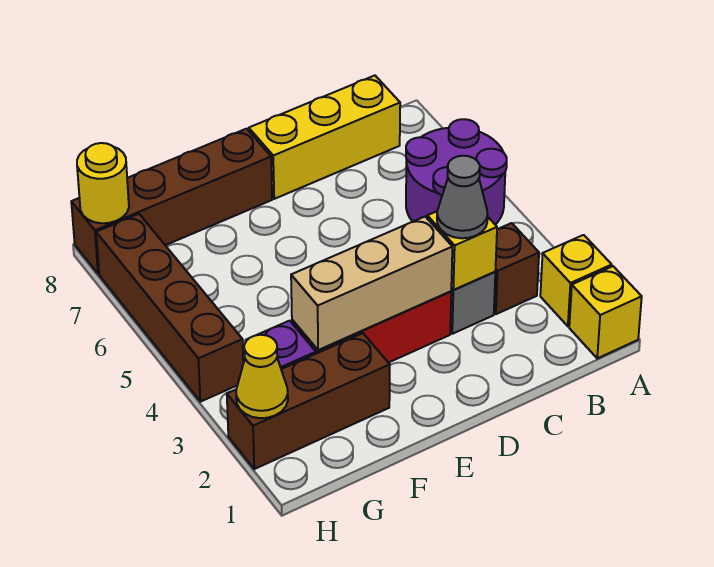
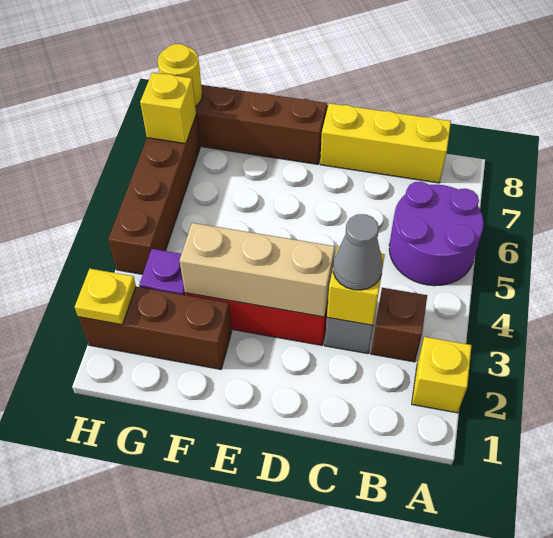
yellow 1x1 brick [569,266,642,358] -> yellow 1x1 brick moved to [140,72,196,144]
yellow 1x1 cone [236,335,288,418] -> yellow 1x1 plate [75,269,136,325]

